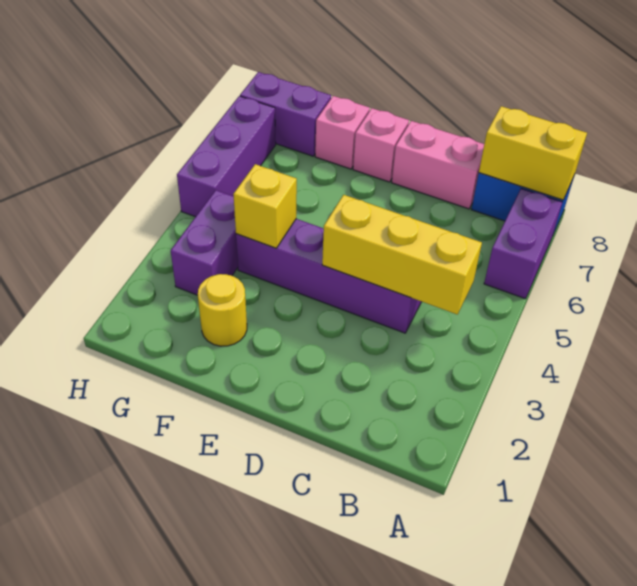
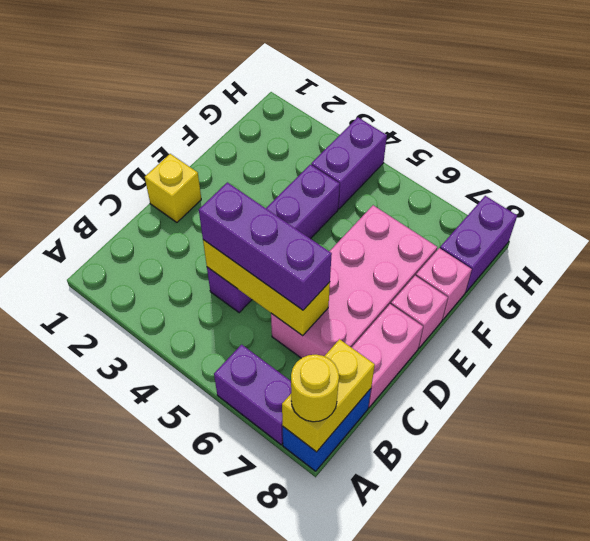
yellow 1x3 brick [322,195,482,315] -> yellow 1x3 brick turned to [203,240,330,336]
none -> pink 2x4 brick [271,205,437,358]
yellow 1x1 round brick [198,274,247,346] -> yellow 1x1 round brick moved to [291,355,339,422]
yellow 1x1 brick [233,164,297,248] -> yellow 1x1 brick moved to [145,154,201,222]
purple 1x2 brick [171,190,238,295] -> purple 1x2 brick turned to [311,117,387,209]
purple 1x3 brick [177,96,276,217] -> purple 1x3 brick moved to [199,182,332,310]

